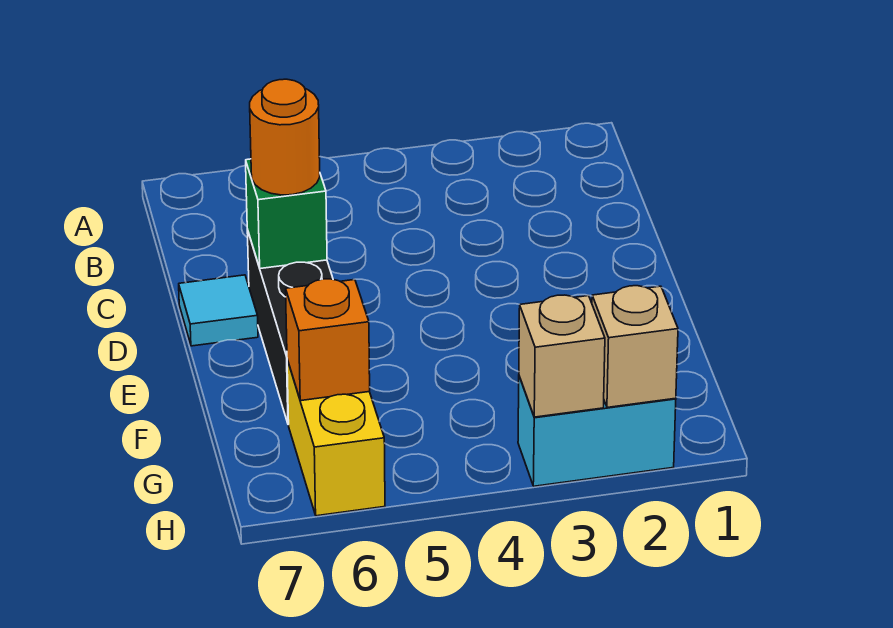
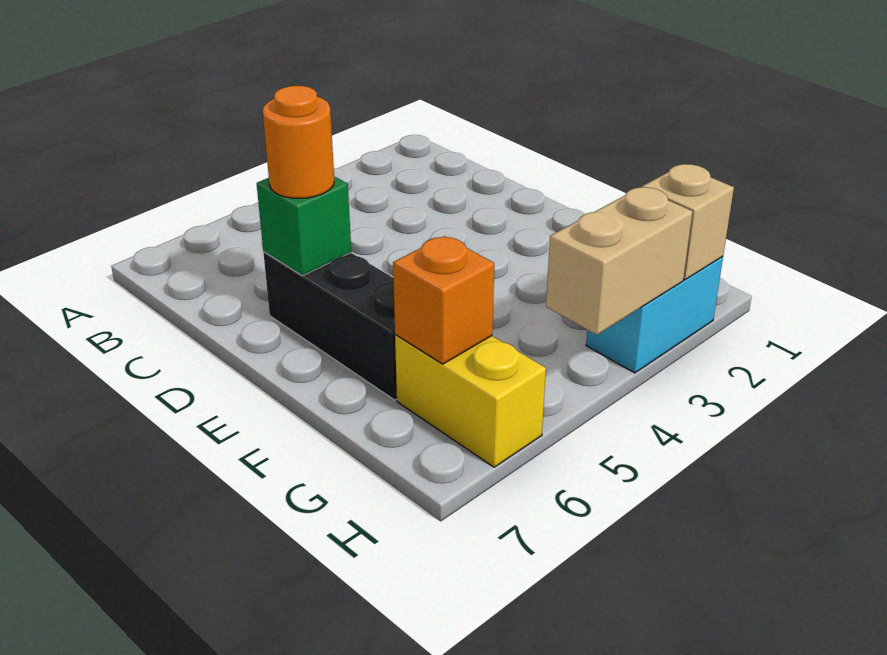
cyan 1x1 tile [179,275,258,346] -> none
tan 1x1 brick [519,295,605,417] -> tan 1x2 brick [546,187,692,335]

